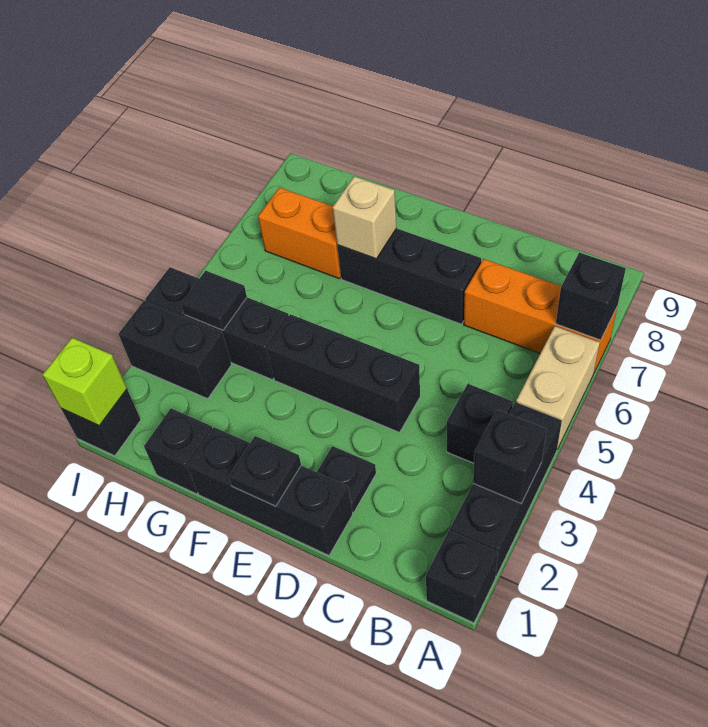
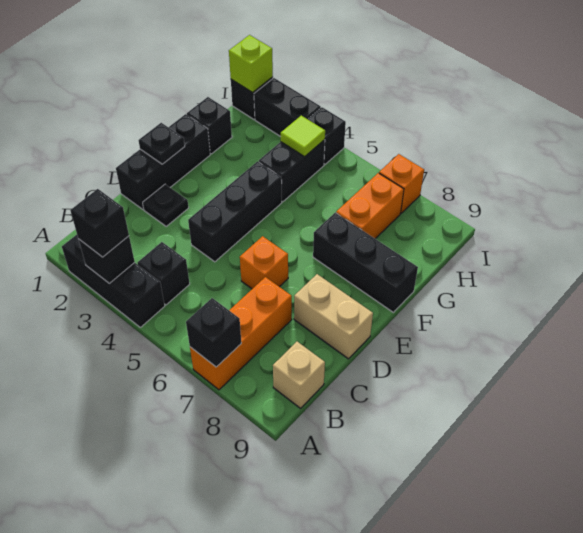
black 1x1 brick [426,531,498,623] -> black 1x1 brick moved to [70,189,129,257]
tan 1x2 brick [516,326,600,449] -> tan 1x2 brick moved to [294,274,373,359]
none -> orange 1x1 brick [240,236,288,289]
black 1x3 brick [337,228,481,324] -> black 1x3 brick turned to [313,213,418,312]
tan 1x1 brick [333,176,397,259] -> tan 1x1 brick moved to [273,342,325,408]
black 1x2 brick [118,301,231,399] -> black 1x2 brick turned to [254,78,321,137]
black 1x1 tile [181,271,247,330] -> lime 1x1 tile [281,116,325,157]
none -> orange 1x1 brick [379,154,424,213]

